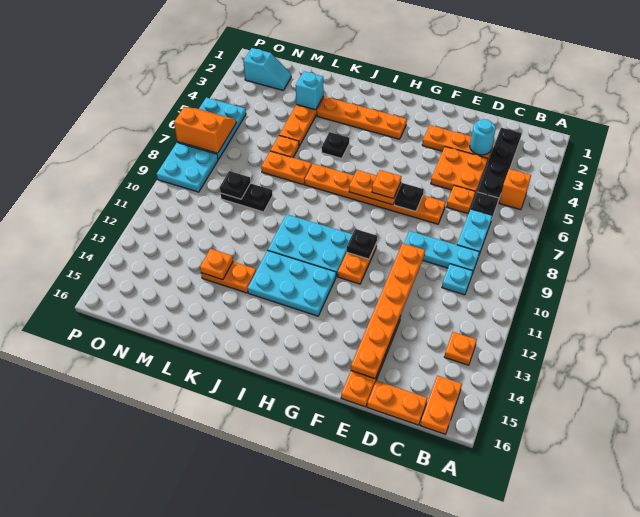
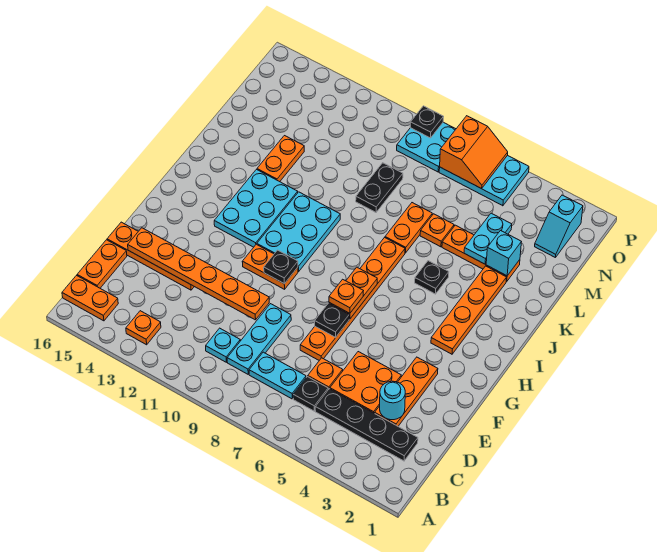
orange 1x1 brick [499,169,531,210] -> none
none -> cyan 1x2 plate [464,213,512,264]
orange 1x1 plate [200,249,233,280] -> none
black 1x1 plate [220,171,250,199] -> black 1x1 plate moved to [410,106,443,138]

